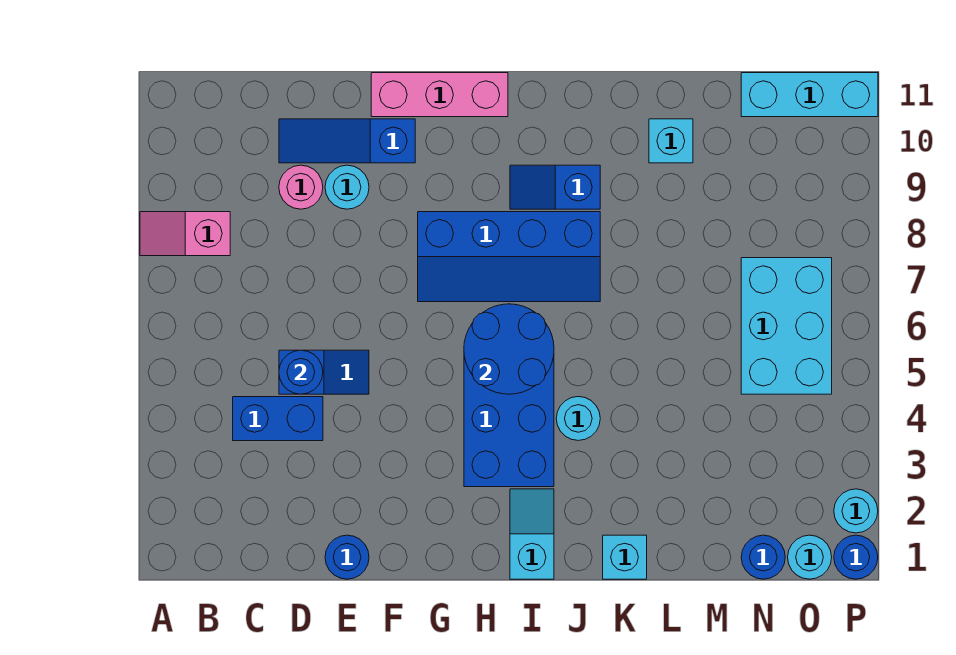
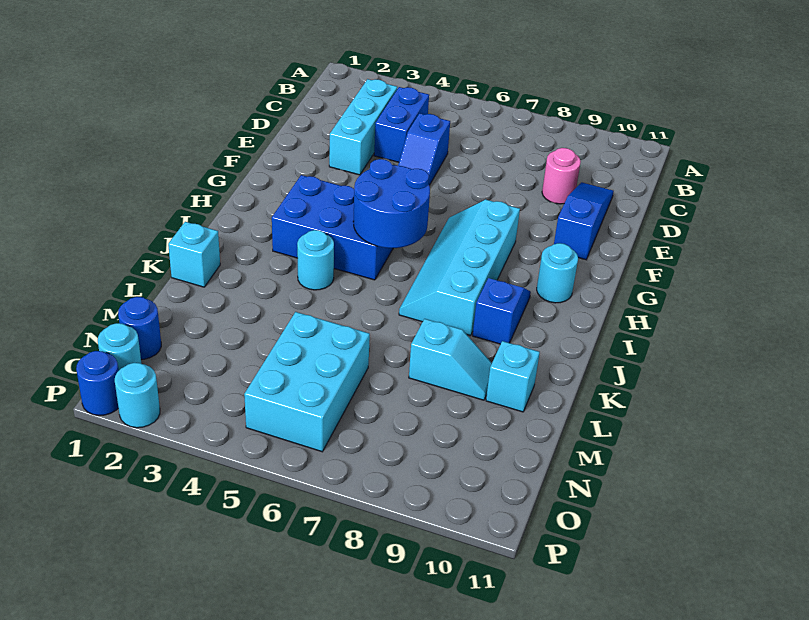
pink 1x2 slope [140,212,230,256] -> none
blue 1x1 round brick [279,350,323,394] -> none
blue 1x1 round brick [325,535,369,579] -> none
cyan 1x1 round brick [325,165,369,209] -> cyan 1x1 round brick moved to [537,243,578,303]
pink 1x3 brick [371,73,508,117] -> none
blue 2x4 slope [418,212,600,302] -> cyan 2x4 slope [399,199,520,336]
cyan 1x2 slope [510,489,554,579] -> cyan 1x2 slope moved to [409,319,492,400]
cyan 2x3 brick [741,258,832,394] -> cyan 2x3 brick turned to [244,312,370,452]
cyan 1x3 brick [741,73,878,117] -> cyan 1x3 brick moved to [329,79,397,175]

